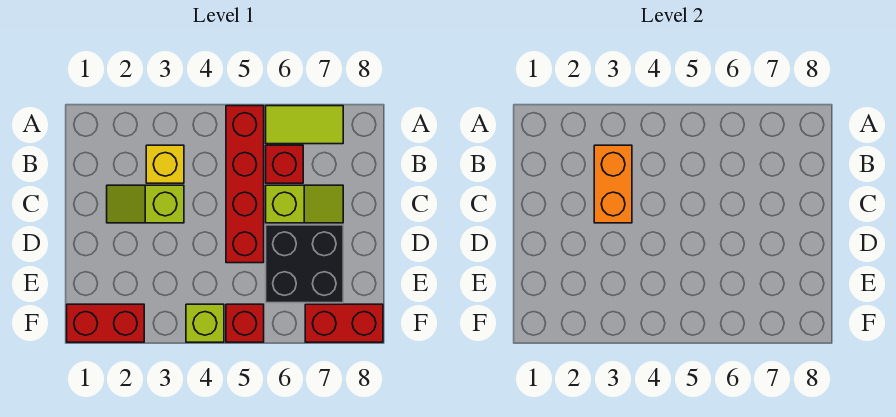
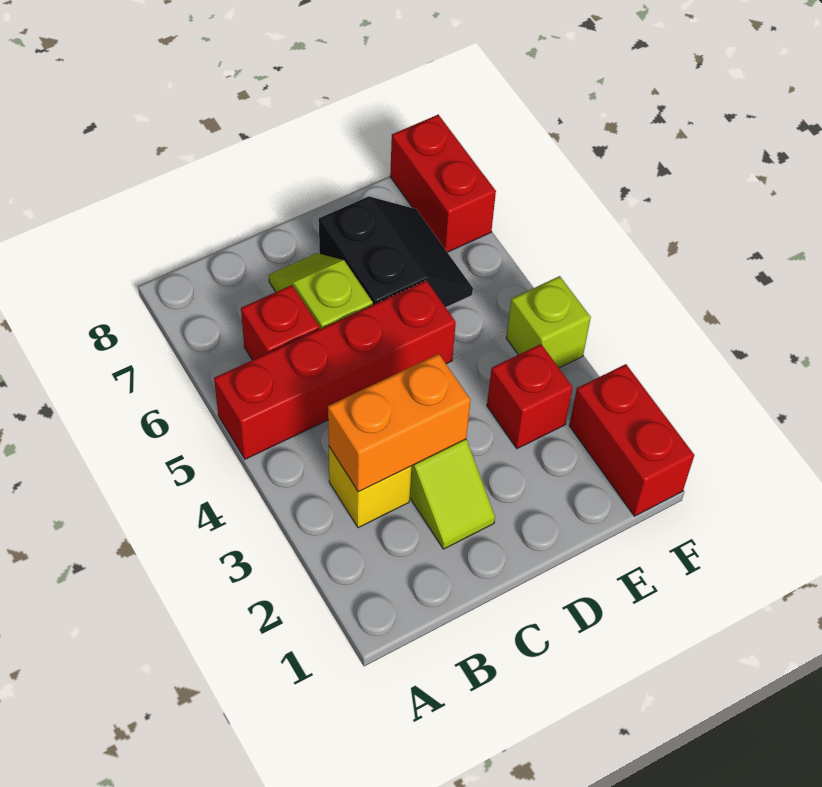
lime 1x2 tile [266,106,343,144] -> none
black 2x2 brick [266,225,343,303] -> black 2x2 slope [319,196,473,307]
red 1x1 brick [226,304,264,342] -> red 1x1 brick moved to [487,344,573,449]

